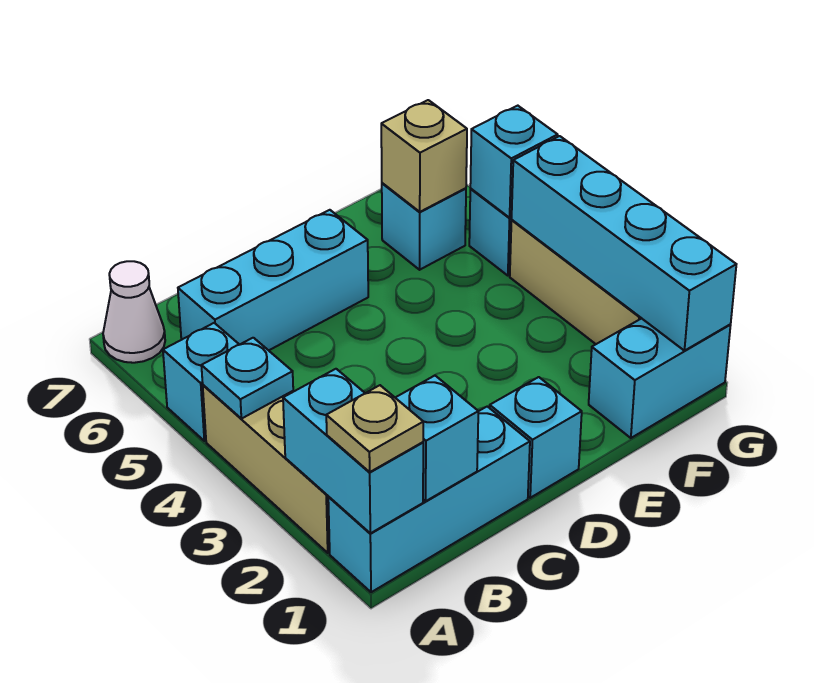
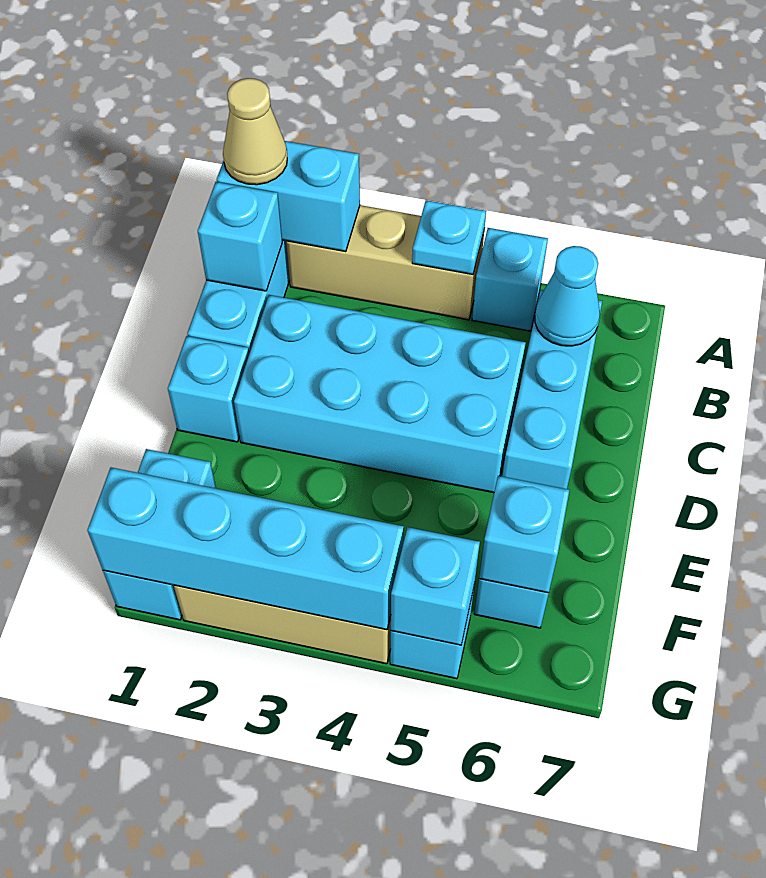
tan 1x1 plate [326,385,423,472] -> tan 1x1 cone [223,78,287,185]
white 1x1 cone [103,261,165,363] -> none
none -> cyan 1x1 cone [535,246,600,346]
none -> cyan 2x4 brick [234,295,526,493]
tan 1x1 brick [381,100,467,212] -> cyan 1x1 brick [479,476,569,593]

